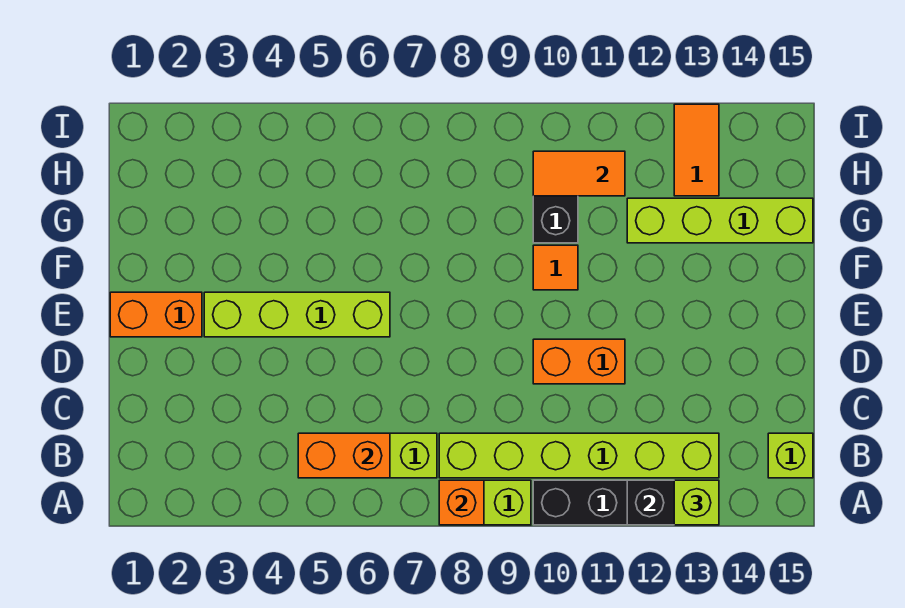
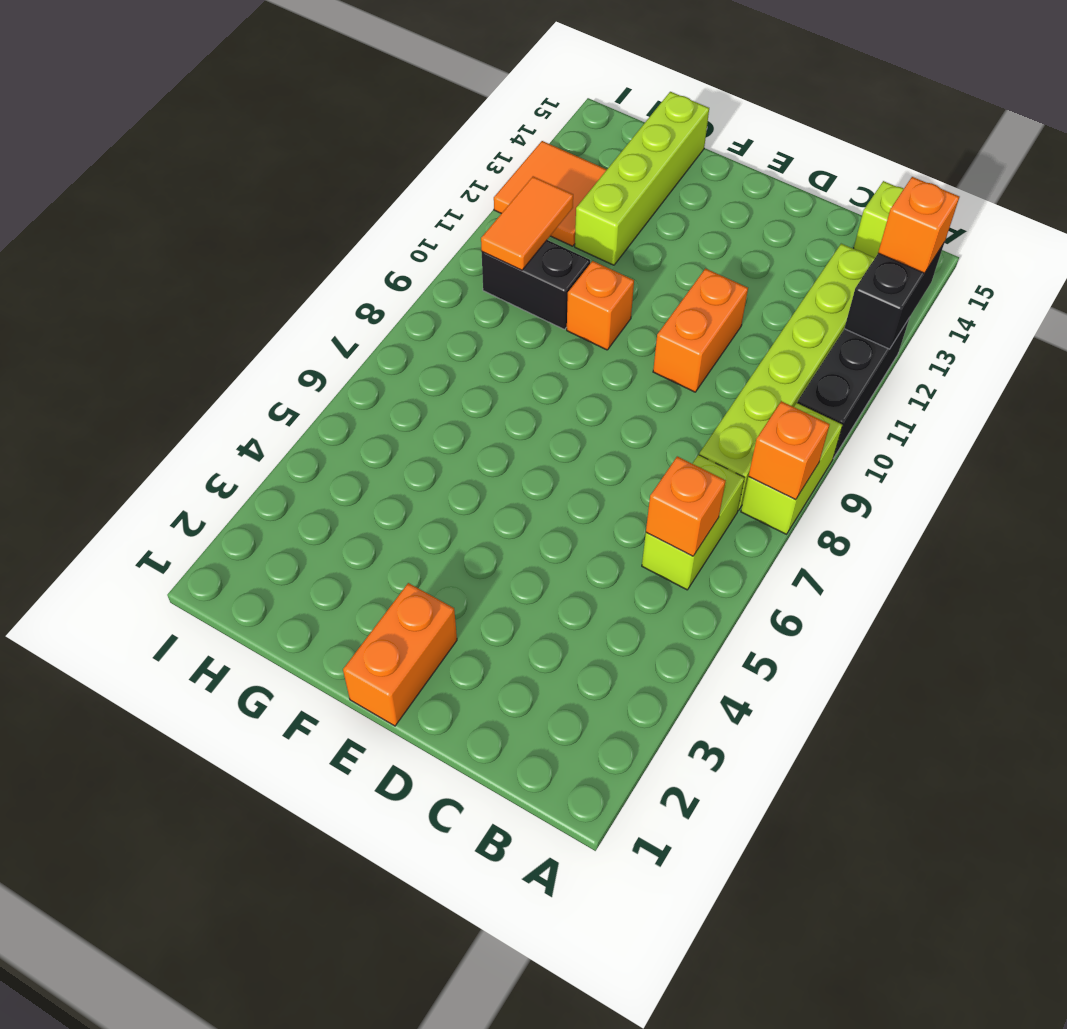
lime 1x1 brick [674,480,719,525] -> orange 1x1 brick [878,177,959,273]
orange 1x2 brick [298,433,390,478] -> orange 1x1 brick [646,456,726,556]
lime 1x4 brick [204,292,390,337] -> none
orange 1x1 tile [533,245,578,290] -> orange 1x1 brick [567,261,634,350]
orange 1x2 tile [674,104,719,196] -> orange 2x2 tile [494,141,607,246]

